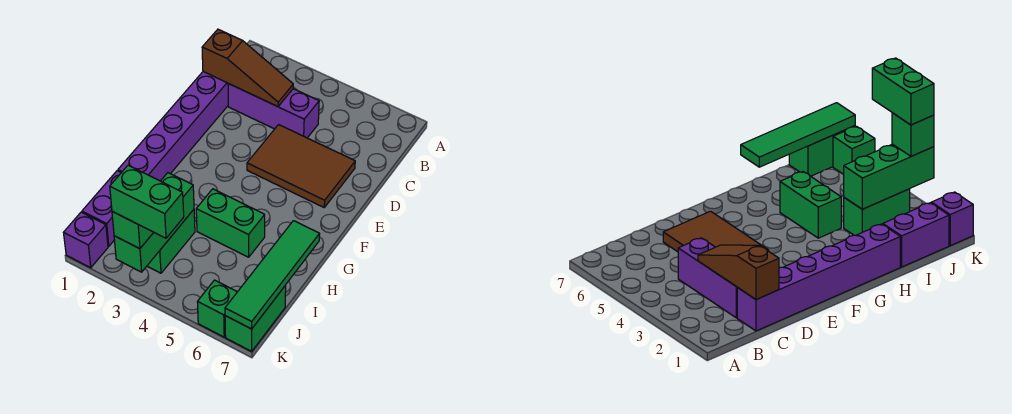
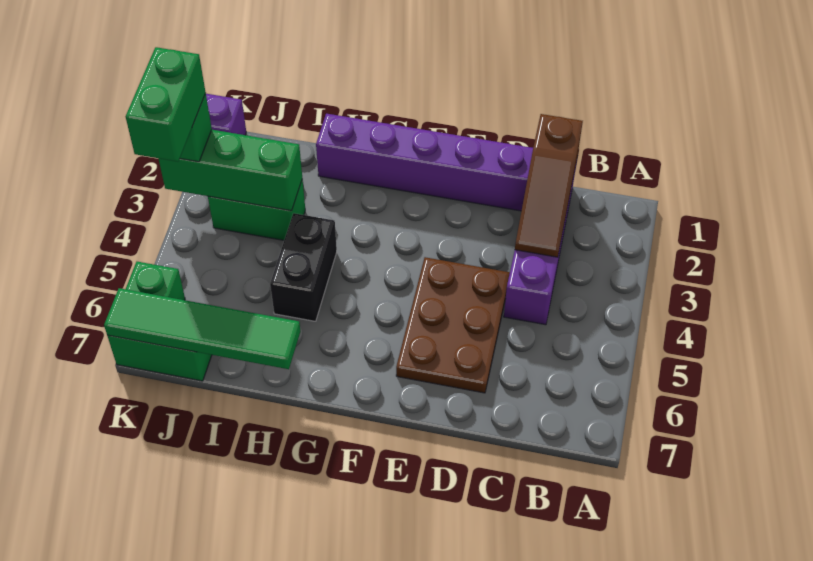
brown 2x3 tile [247,125,355,207] -> brown 2x3 plate [396,257,510,393]
green 1x2 brick [196,189,265,257] -> black 1x2 brick [270,213,337,321]
purple 1x2 brick [82,171,121,246] -> none

